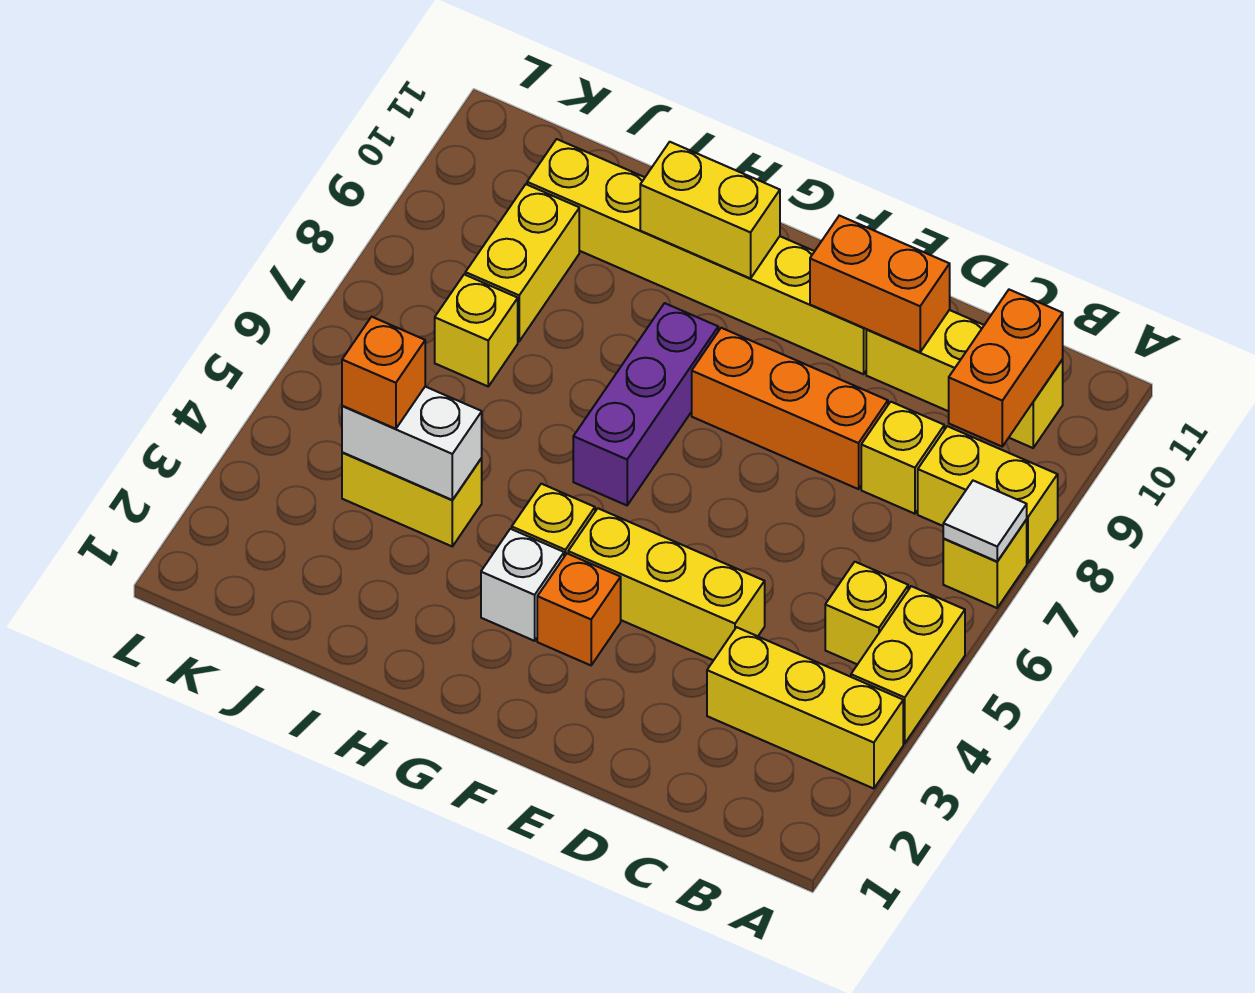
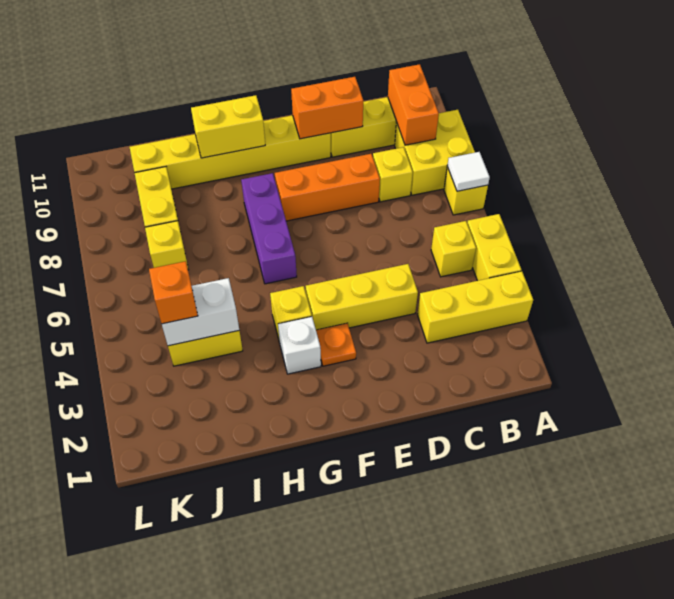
yellow 1x2 brick [918,426,1058,563] -> yellow 2x2 brick [395,110,475,195]
orange 1x1 brick [537,554,621,665] -> orange 1x1 plate [316,323,356,366]

